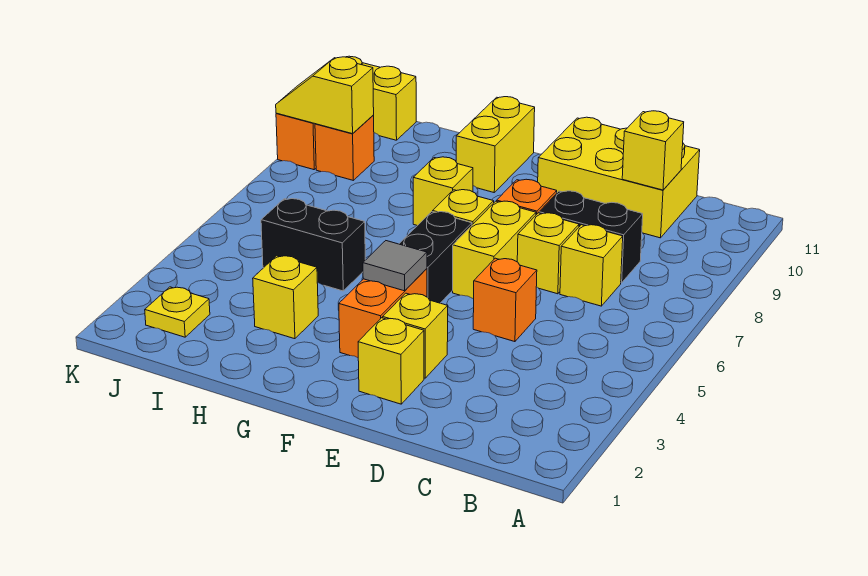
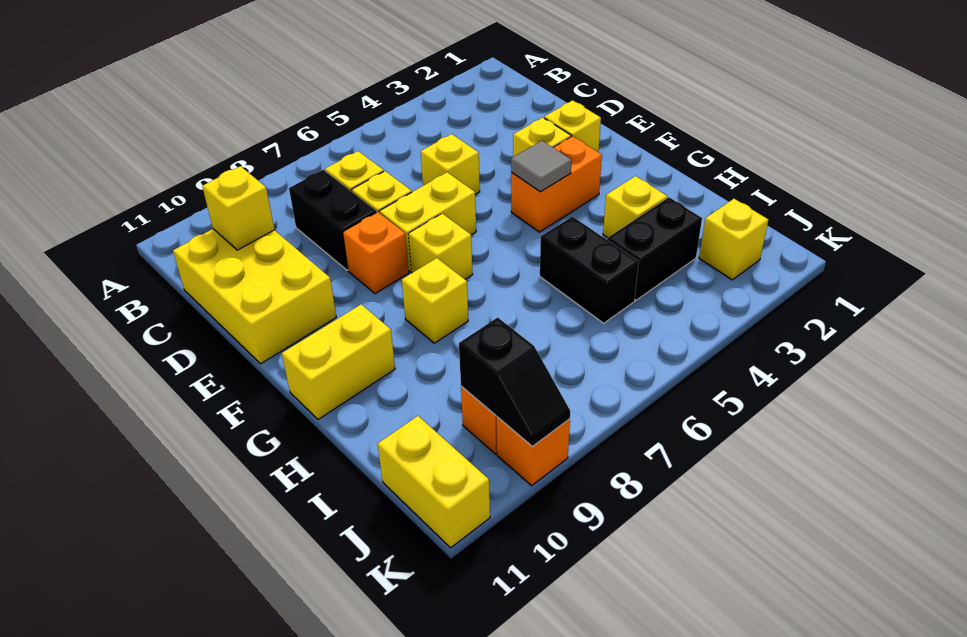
orange 1x1 brick [473,258,537,342] -> yellow 1x1 brick [421,134,480,195]
black 1x2 brick [399,212,472,303] -> black 1x2 brick moved to [607,197,702,300]
yellow 1x1 plate [145,287,210,337] -> yellow 1x1 brick [699,199,768,280]
yellow 1x2 slope [276,57,374,134] -> black 1x2 slope [459,317,570,446]

